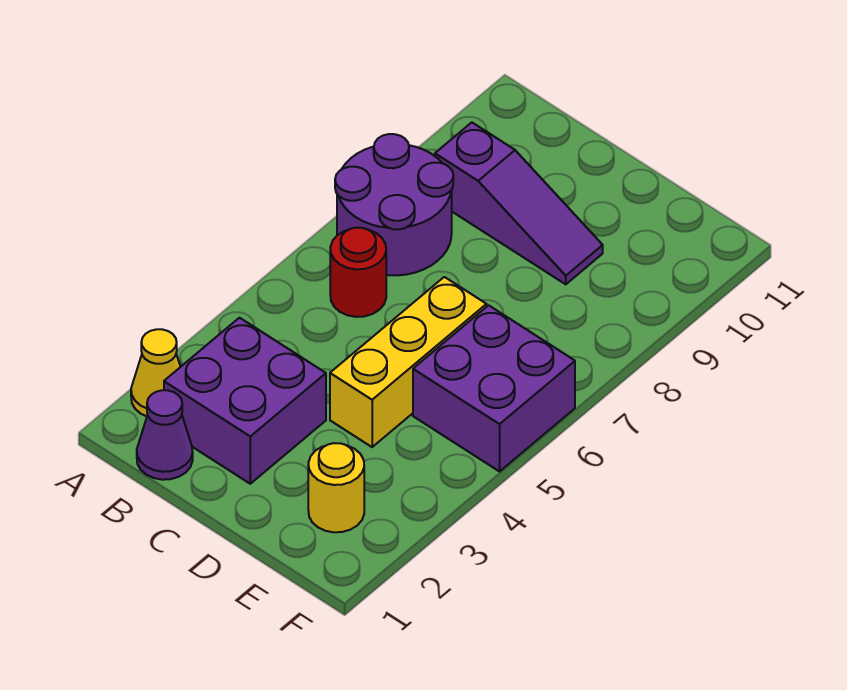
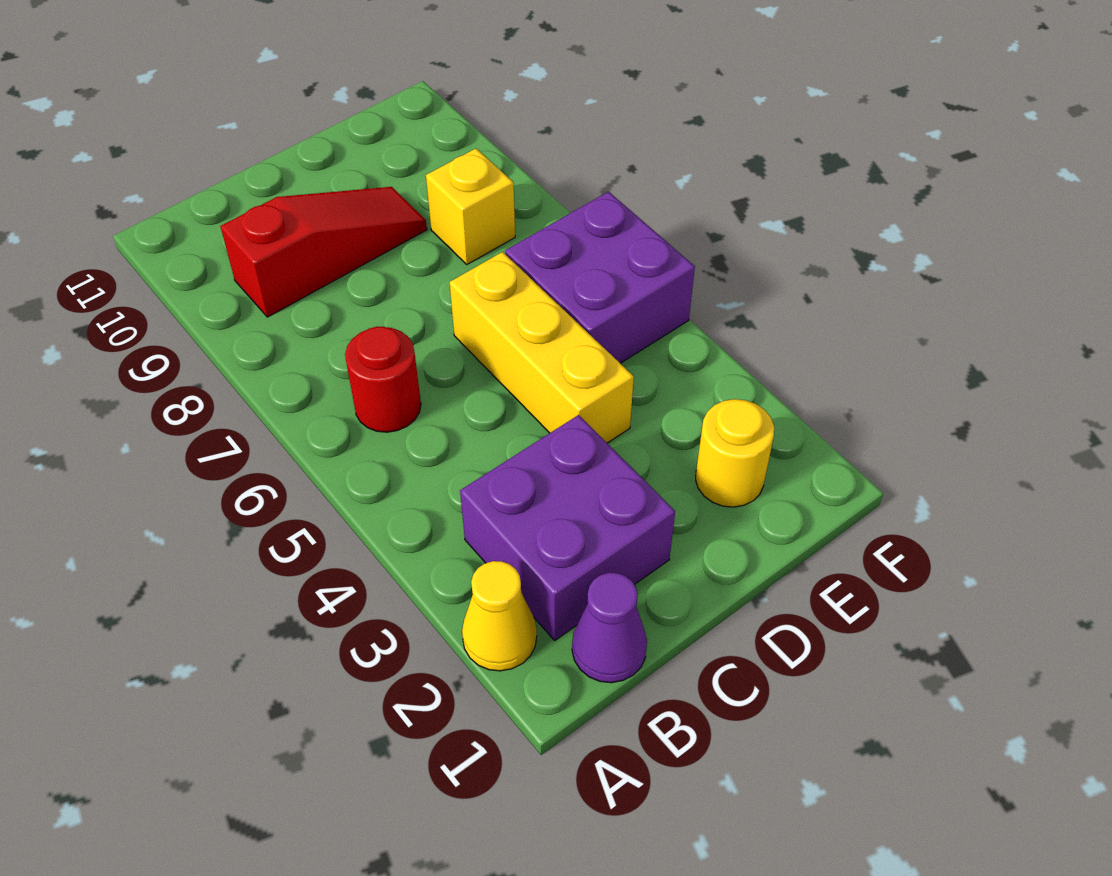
purple 2x2 round brick [335,134,453,275] -> none
purple 1x3 slope [435,123,603,284] -> red 1x3 slope [220,187,427,317]
none -> yellow 1x1 brick [426,149,515,264]

